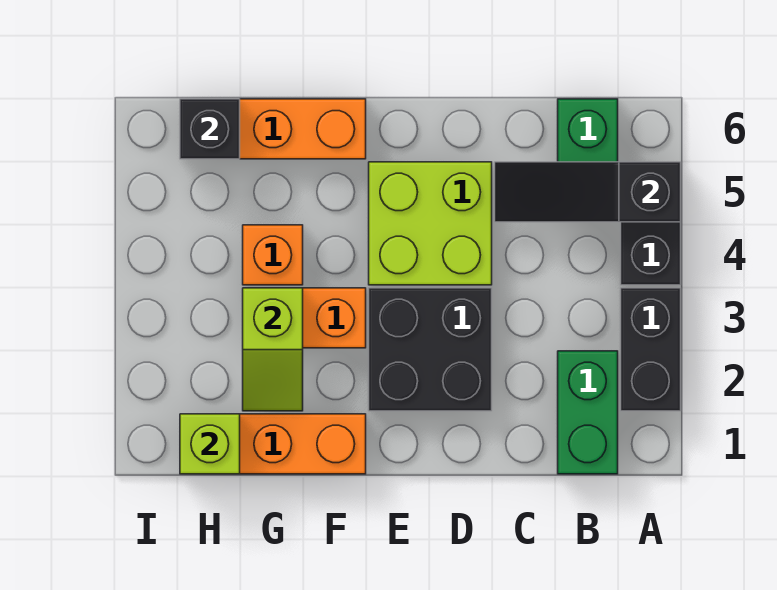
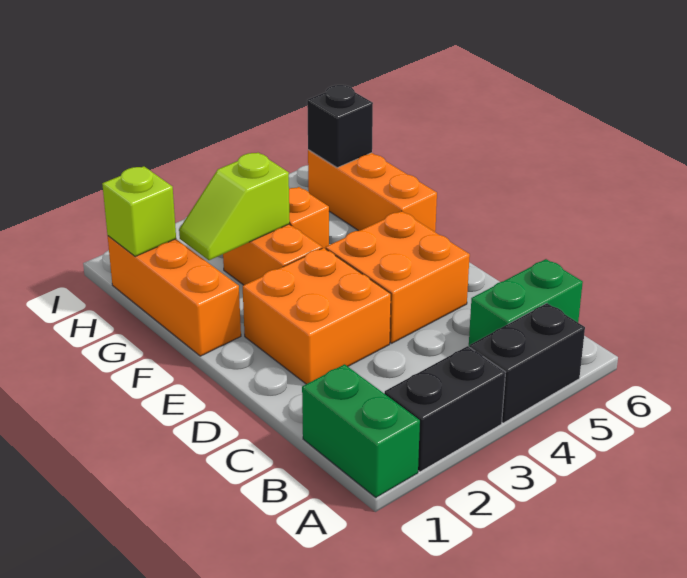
black 1x3 slope [495,162,681,222] -> none
green 1x2 brick [558,351,618,474] -> green 1x2 brick turned to [302,364,420,498]
black 2x2 brick [369,288,492,411] -> orange 2x2 brick [243,248,391,384]
lime 2x2 brick [369,162,492,285] -> orange 2x2 brick [326,211,470,343]

